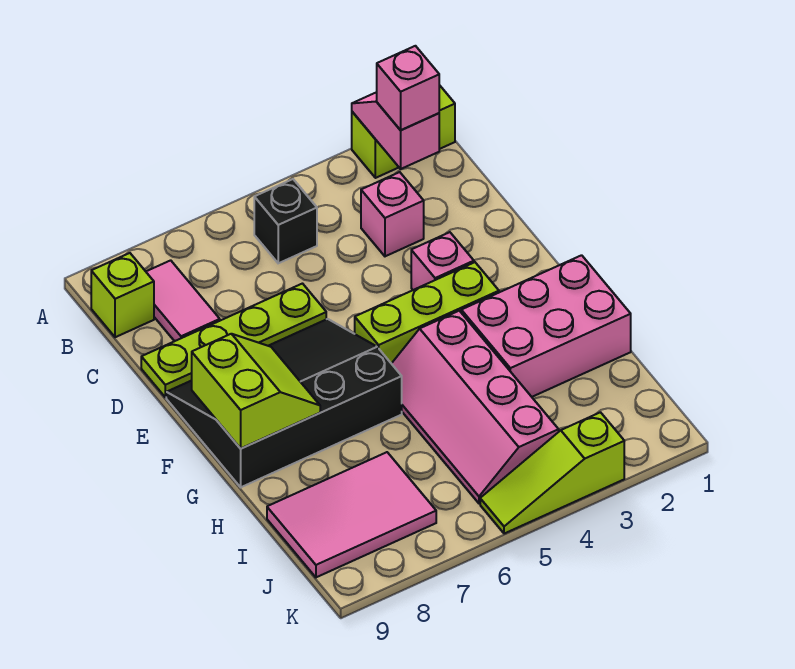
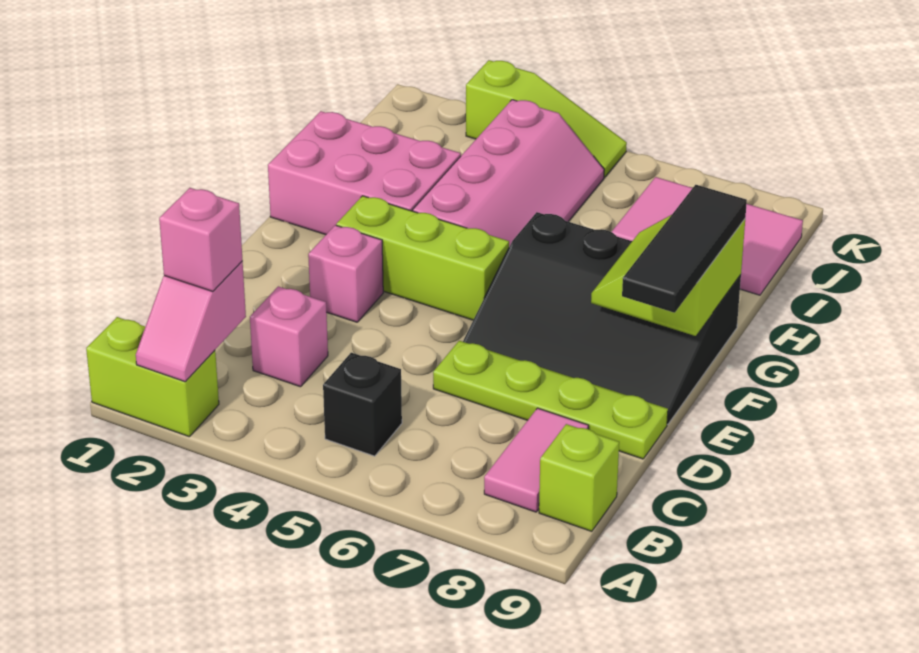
none -> black 1x3 tile [622,185,747,313]

